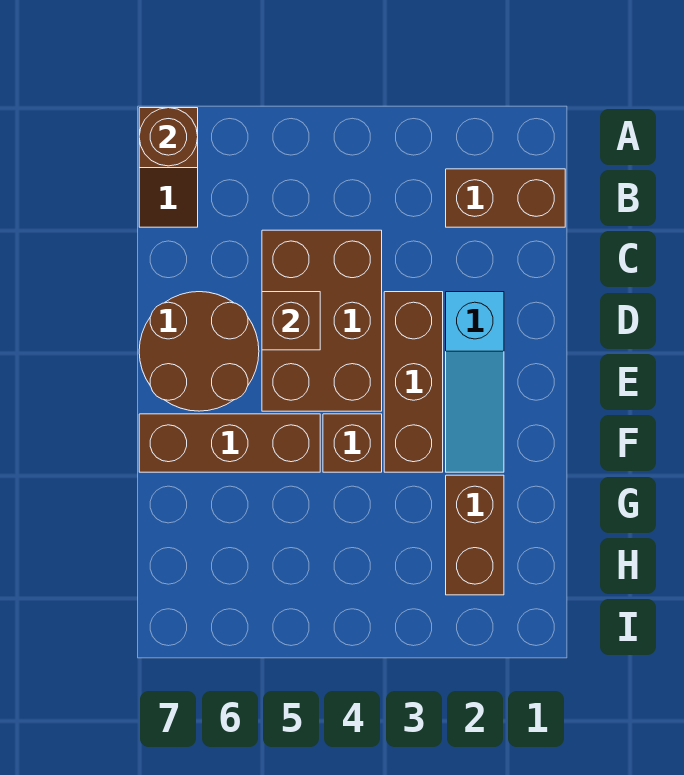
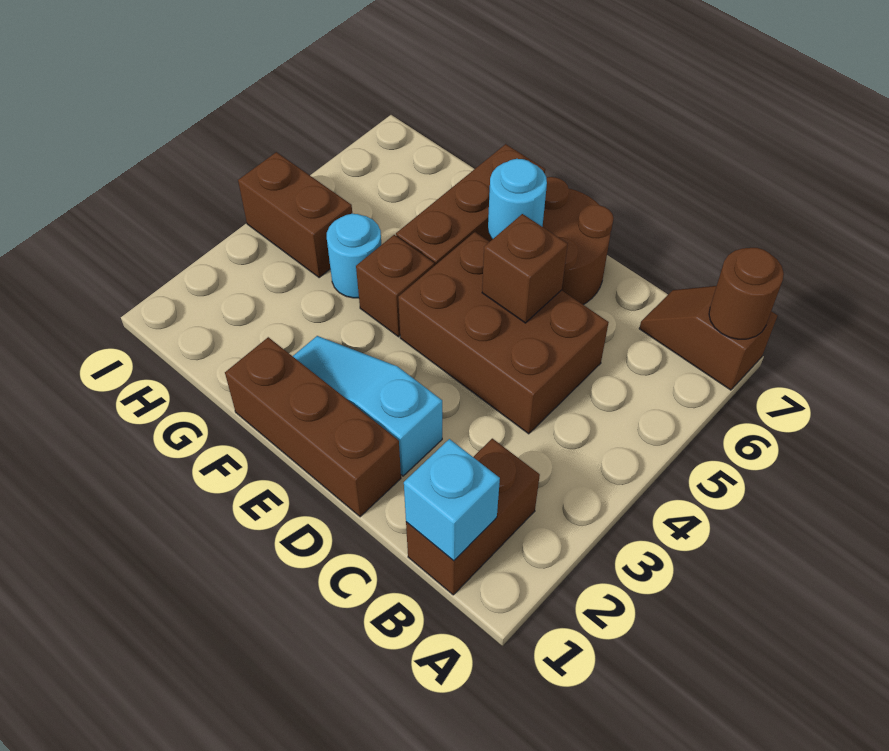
none -> cyan 1x1 brick [404,439,500,561]
brown 1x3 brick [384,292,443,472] -> brown 1x3 brick moved to [225,337,401,517]
none -> cyan 1x1 round brick [488,159,547,239]
brown 1x2 brick [446,475,504,595] -> brown 1x2 brick moved to [238,152,352,278]
none -> cyan 1x1 round brick [327,214,381,298]

